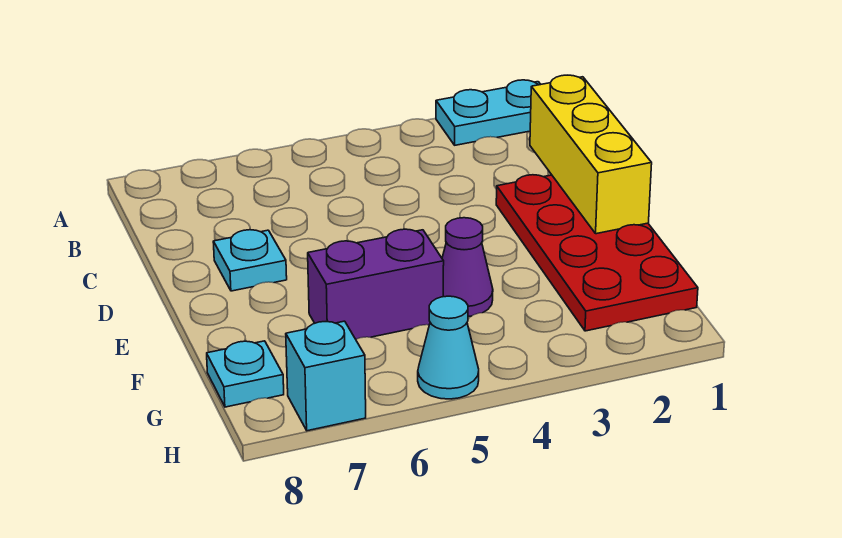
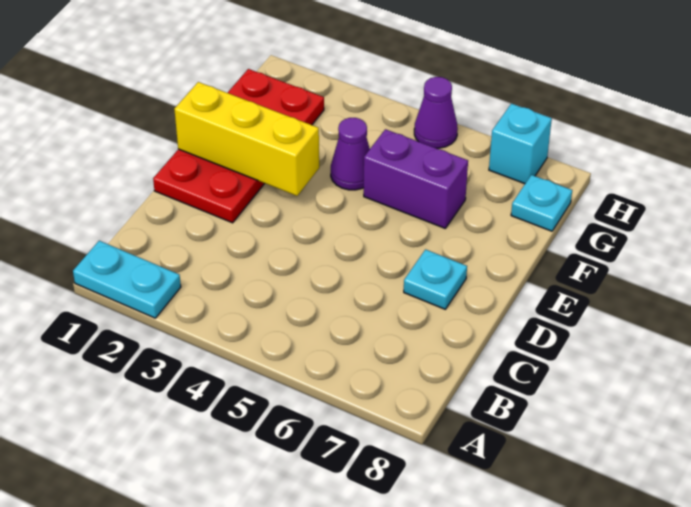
yellow 1x3 brick [530,75,652,234] -> yellow 1x3 brick turned to [174,82,319,196]
cyan 1x1 cone [418,296,479,399] -> purple 1x1 cone [414,77,458,148]

